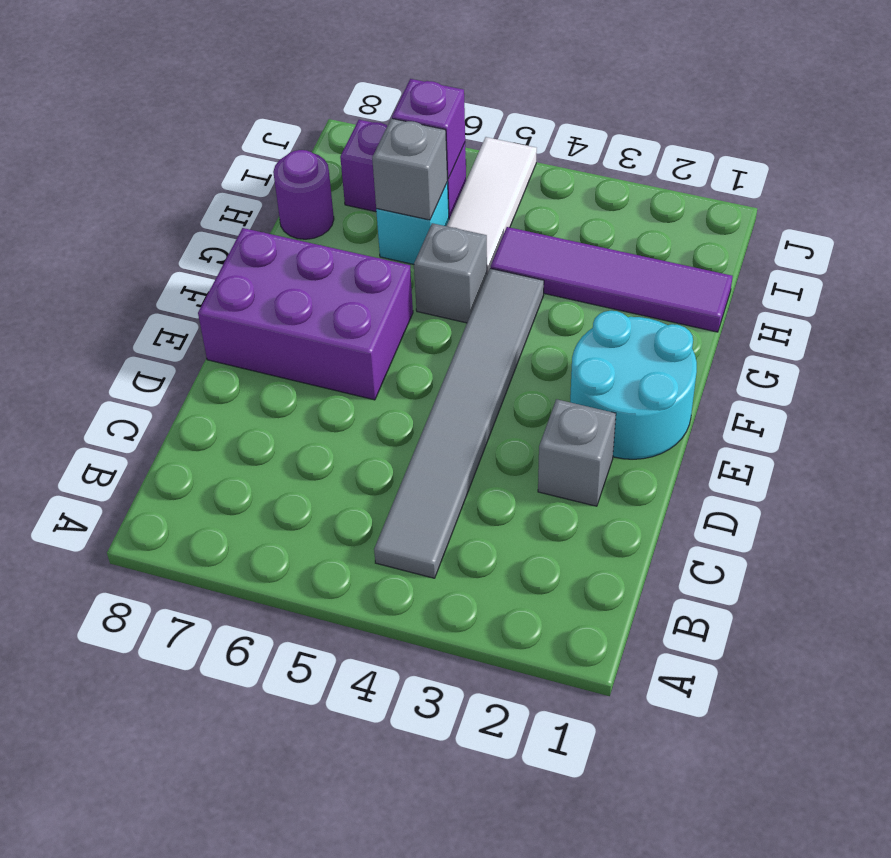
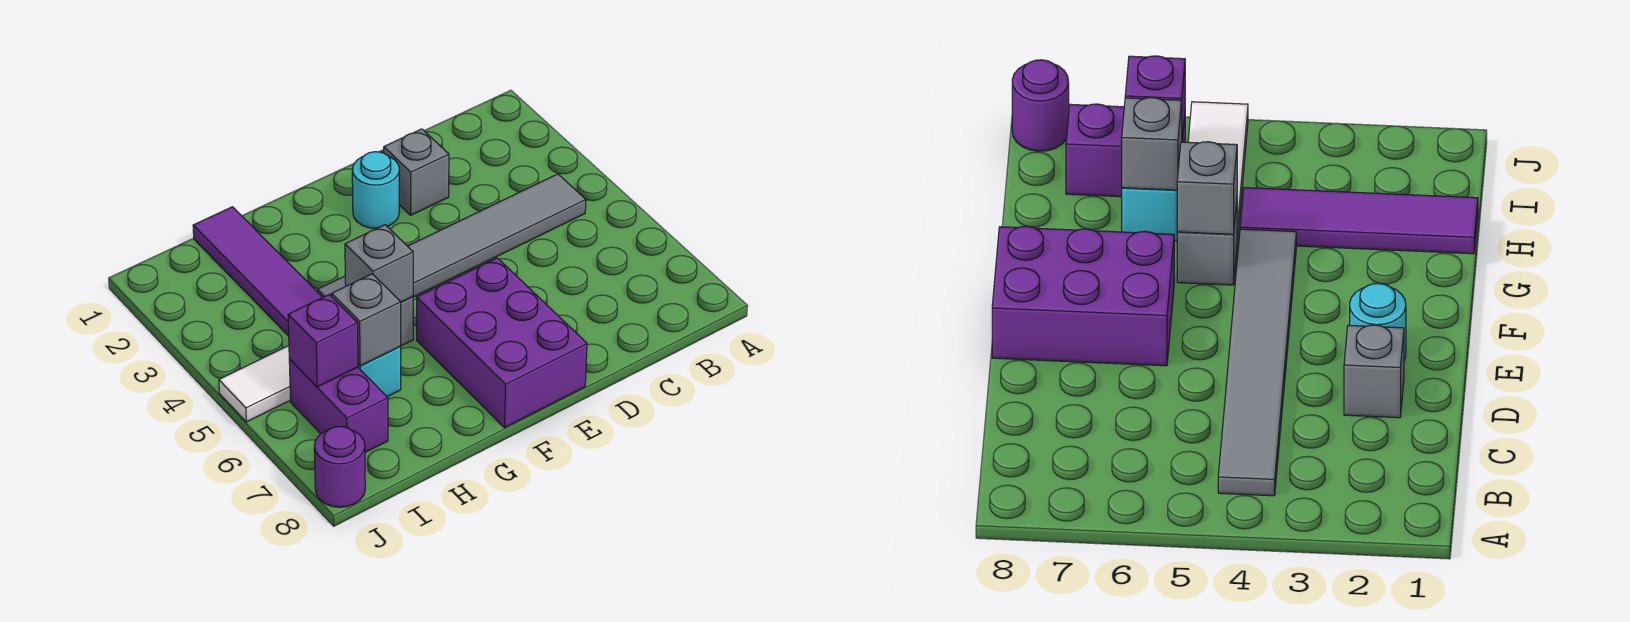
cyan 2x2 round brick [570,311,697,459] -> cyan 1x1 round brick [352,152,400,228]
none -> grey 1x1 brick [345,225,413,302]
purple 1x1 round brick [273,150,334,239] -> purple 1x1 round brick moved to [314,427,365,507]

